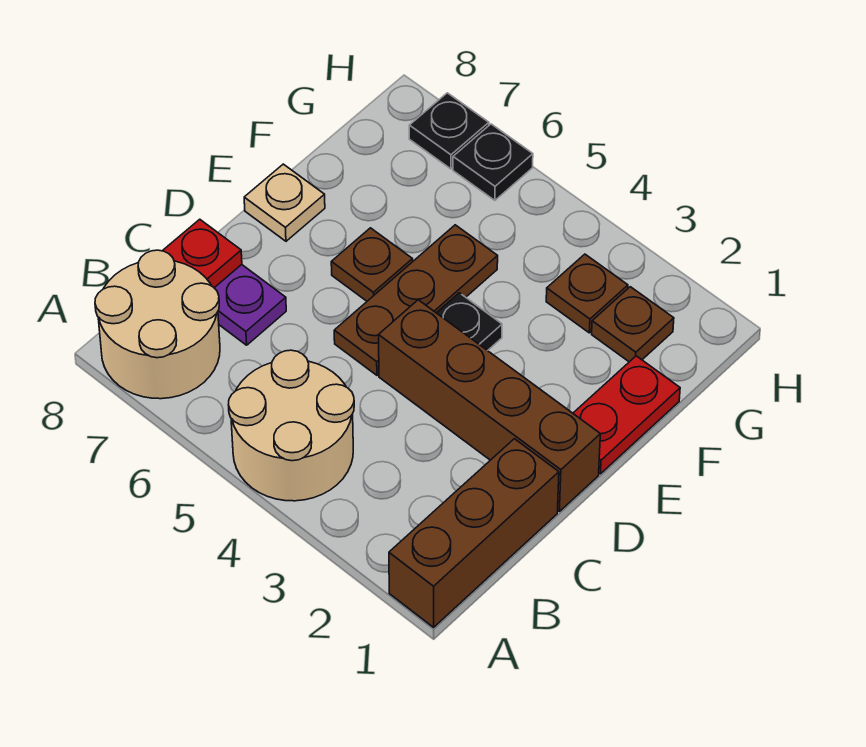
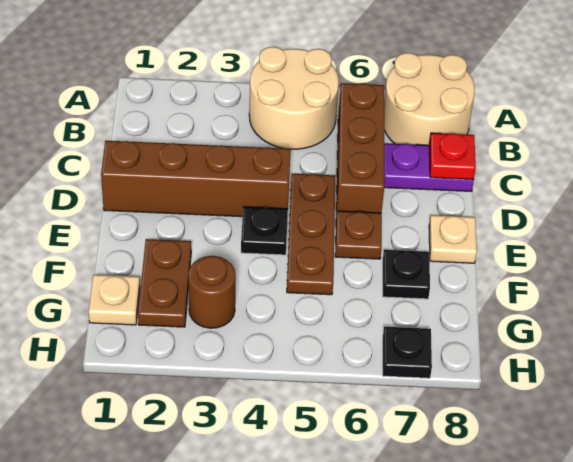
brown 1x3 brick [389,439,559,627] -> brown 1x3 brick moved to [336,83,384,216]
red 1x2 plate [573,356,680,474] -> none
none -> tan 1x1 plate [89,275,140,325]
brown 1x1 plate [592,287,674,362] -> brown 1x2 plate [138,239,191,327]
brown 1x1 plate [546,254,628,333] -> brown 1x1 round brick [188,256,236,328]
black 1x1 plate [453,124,533,200] -> black 1x1 plate moved to [383,250,430,299]

